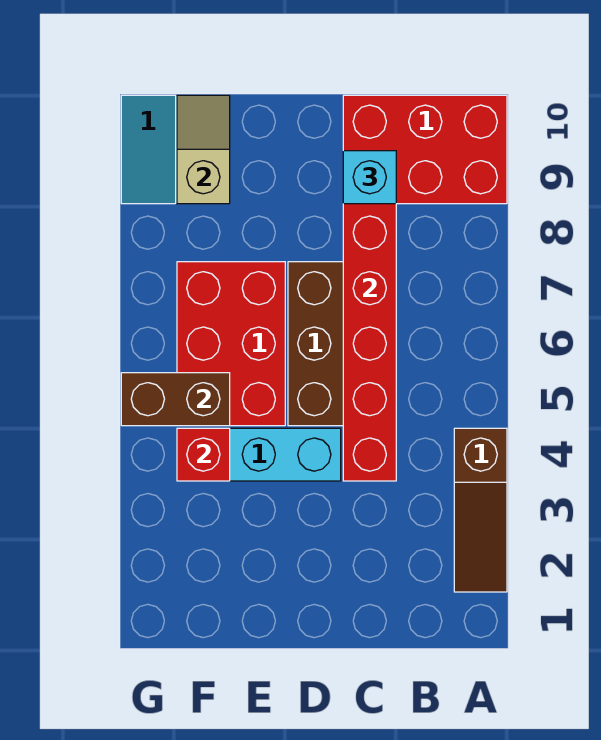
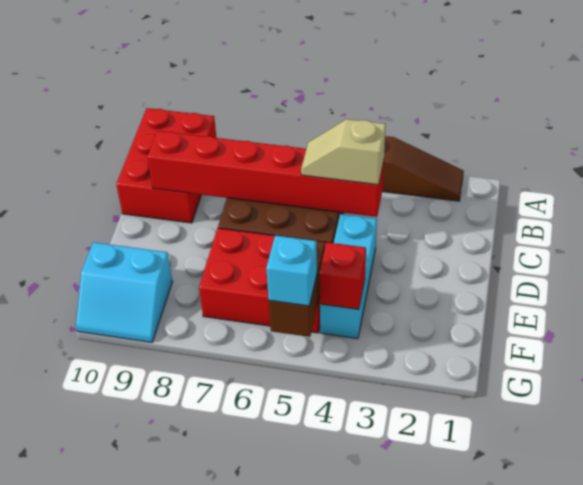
cyan 1x1 brick [343,151,396,204] -> cyan 1x1 brick moved to [266,235,317,306]
tan 1x2 slope [177,95,230,204] -> tan 1x2 slope moved to [301,119,386,185]

